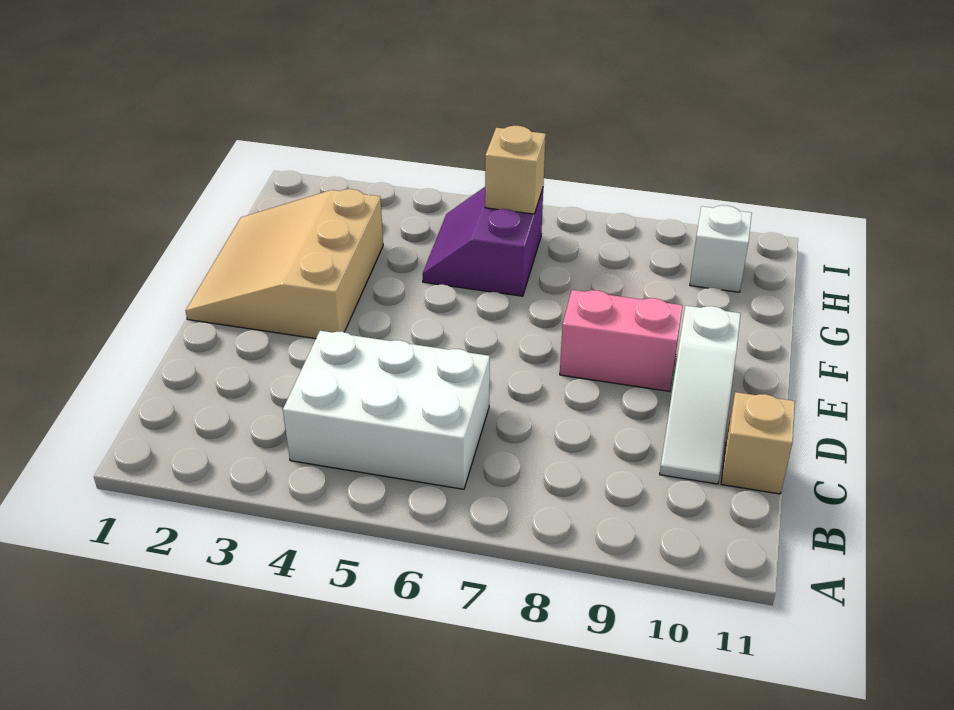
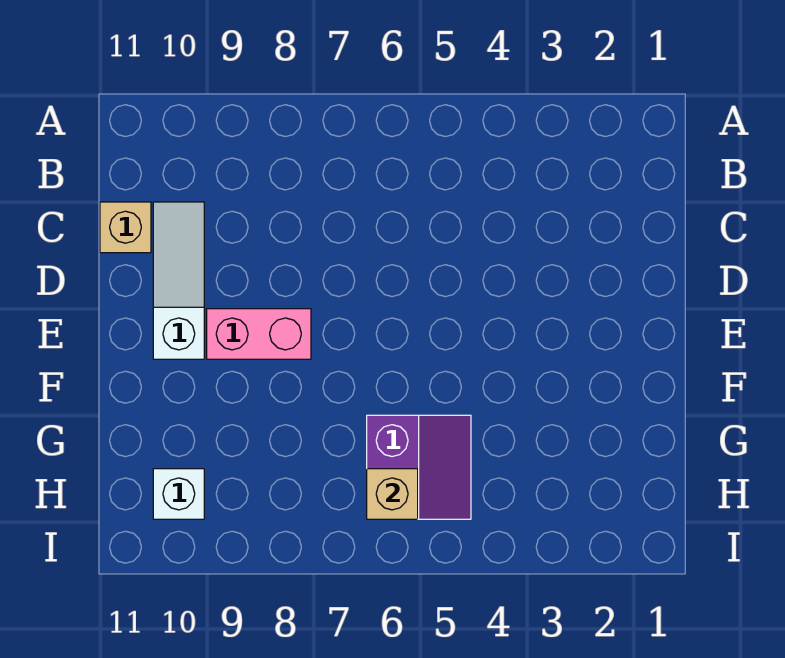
white 2x3 brick [283,331,490,489] -> none
tan 3x3 slope [185,189,383,339] -> none

